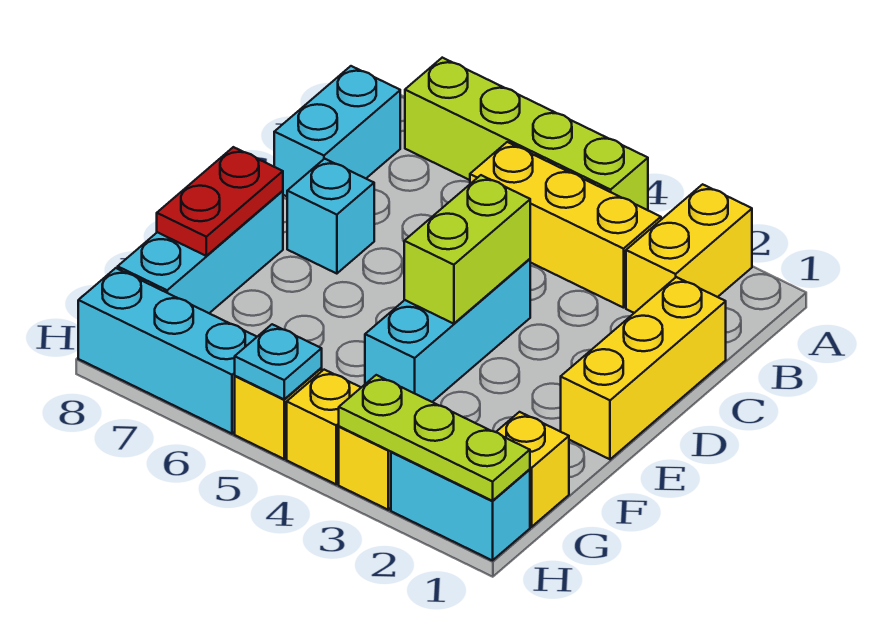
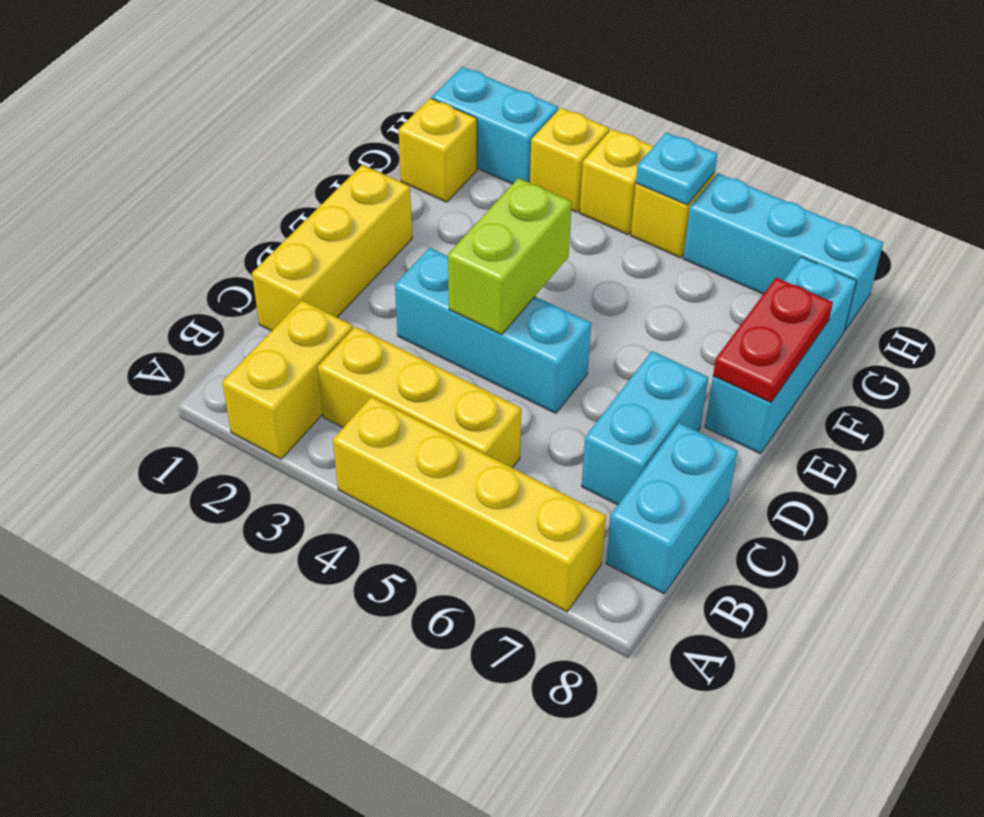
lime 1x4 brick [405,58,648,210] -> yellow 1x4 brick [333,397,606,612]
cyan 1x3 brick [365,259,530,402] -> cyan 1x3 brick turned to [395,248,591,413]
cyan 1x1 brick [287,159,374,274] -> cyan 1x2 brick [582,351,708,505]
lime 1x3 plate [339,375,530,501] -> none

